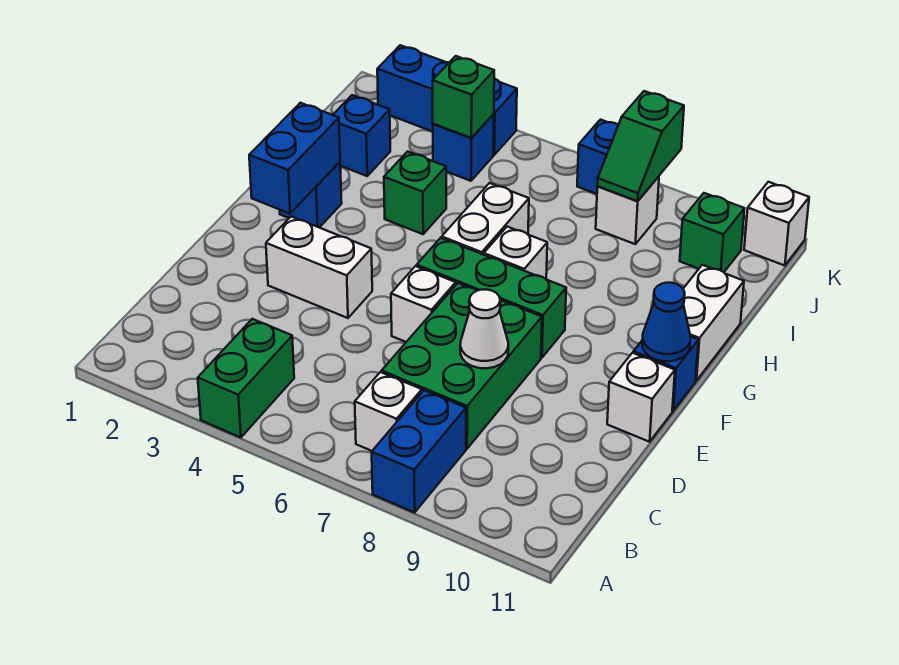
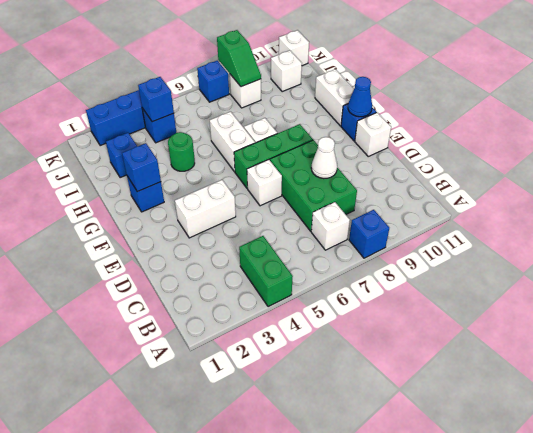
blue 1x2 brick [372,390,466,512] -> blue 1x1 brick [349,210,389,258]
blue 1x2 brick [249,103,340,214] -> blue 1x1 brick [122,143,161,192]
green 1x1 brick [384,152,446,234] -> green 1x1 round brick [168,132,195,171]
green 1x1 brick [433,56,494,138] -> blue 1x1 brick [138,77,174,122]
green 1x1 brick [680,193,745,272] -> white 1x1 brick [271,51,302,92]

